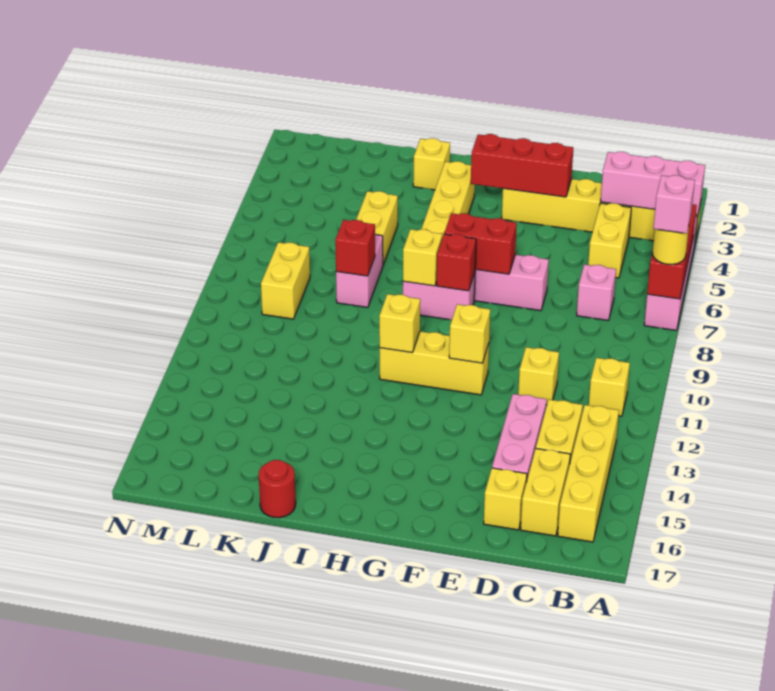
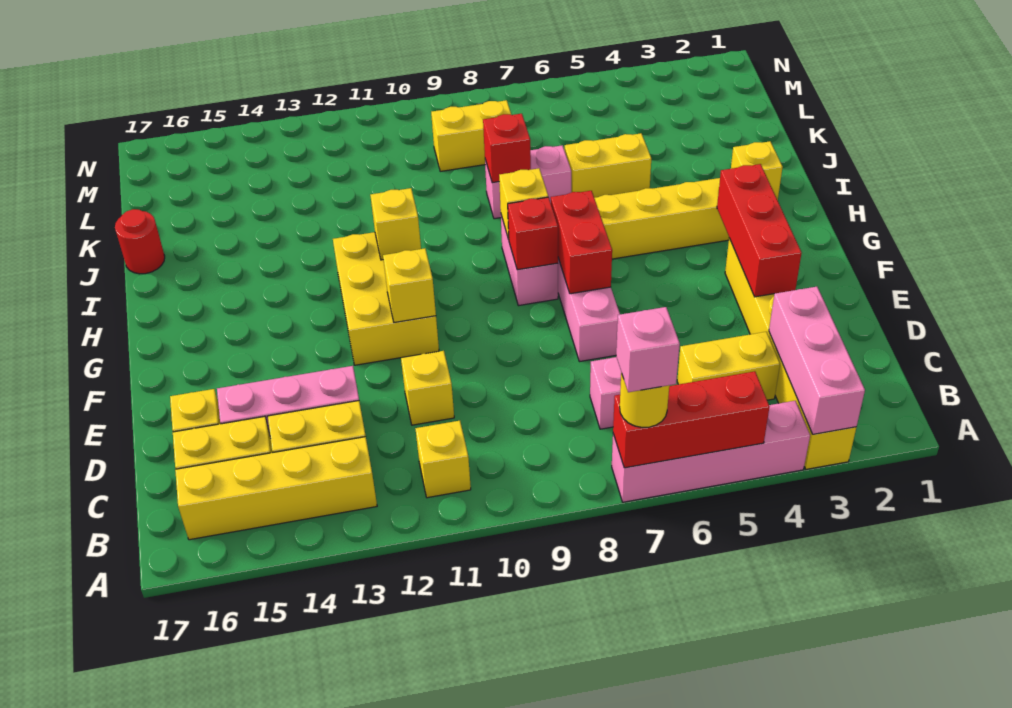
yellow 1x3 brick [380,331,489,395] -> yellow 2x3 brick [333,232,439,365]

